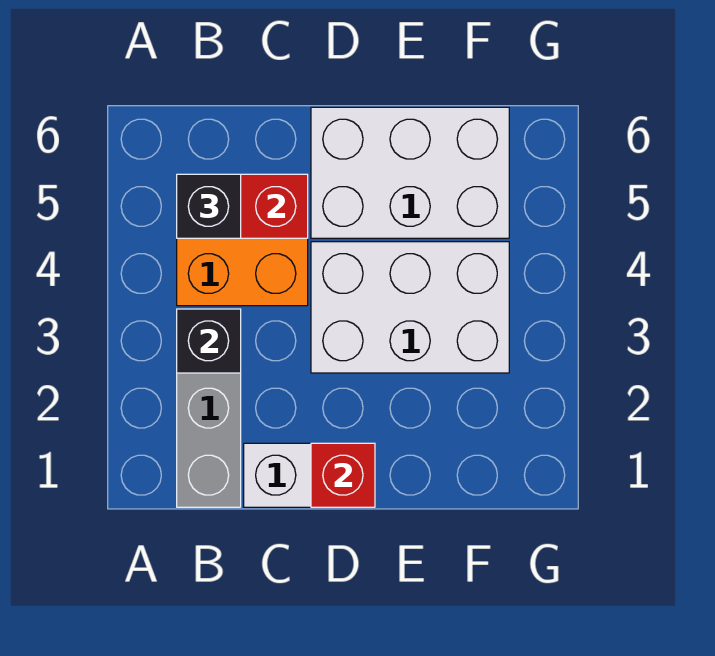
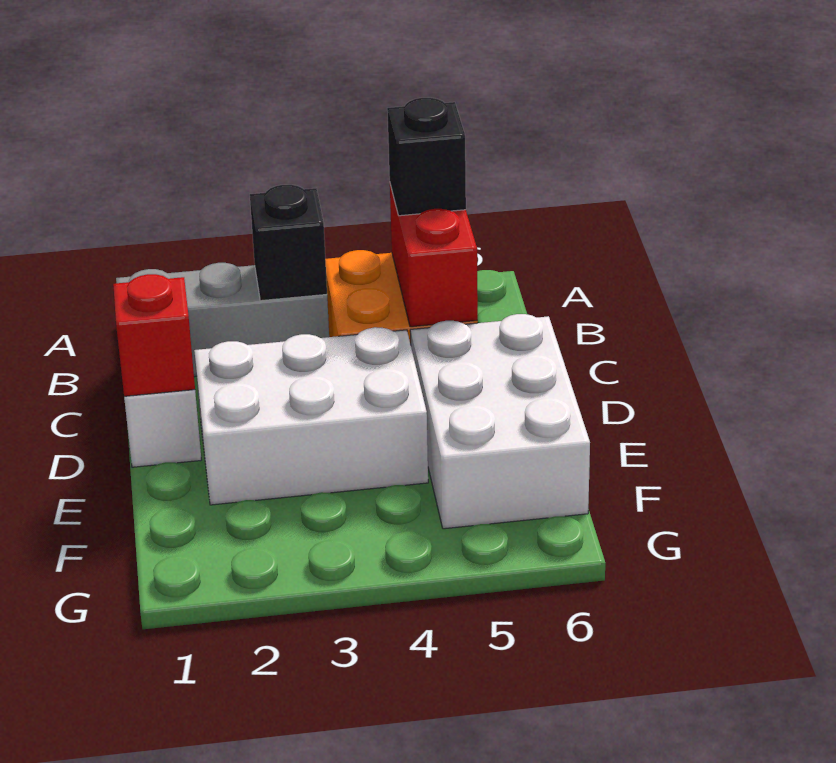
white 2x3 brick [311,242,509,373] -> white 2x3 brick turned to [194,327,428,505]

